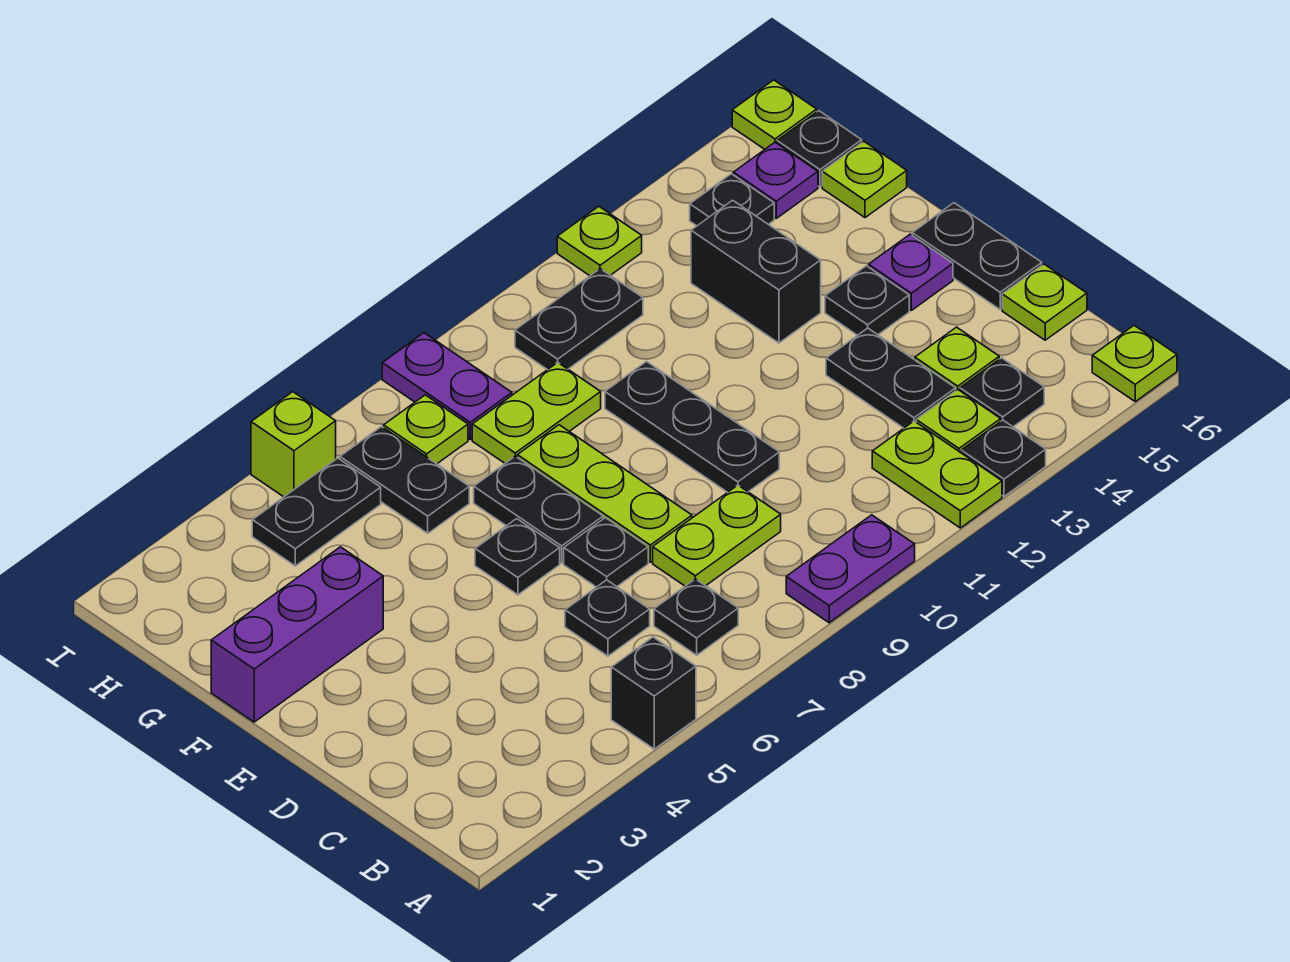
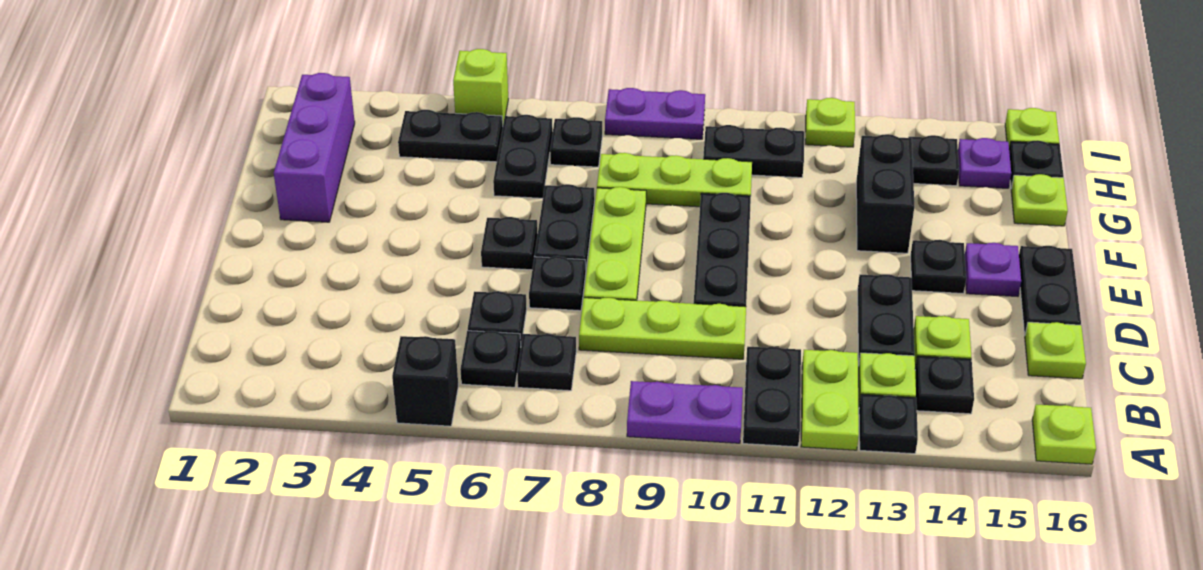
none -> black 1x2 plate [743,347,801,447]
none -> black 1x1 plate [460,331,521,387]
lime 1x2 plate [653,485,781,586] -> lime 1x3 plate [579,298,746,359]
purple 1x3 brick [211,547,383,722] -> purple 1x3 brick turned to [274,73,355,222]
lime 1x2 plate [472,363,601,463] -> lime 1x3 plate [597,153,752,207]
lime 1x1 plate [384,395,468,464] -> black 1x1 plate [550,117,602,167]
purple 1x2 plate [382,333,512,439] -> purple 1x2 plate turned to [605,88,705,139]

